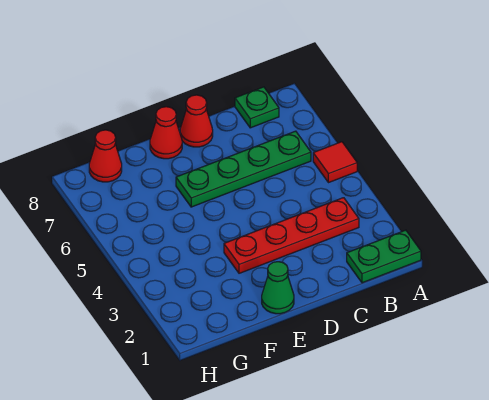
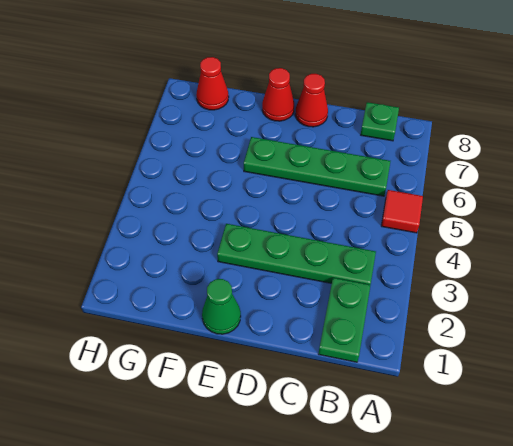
green 1x2 plate [347,230,421,283] -> green 1x2 plate turned to [318,278,370,362]
red 1x4 plate [224,198,359,273] -> green 1x4 plate [217,224,376,285]

